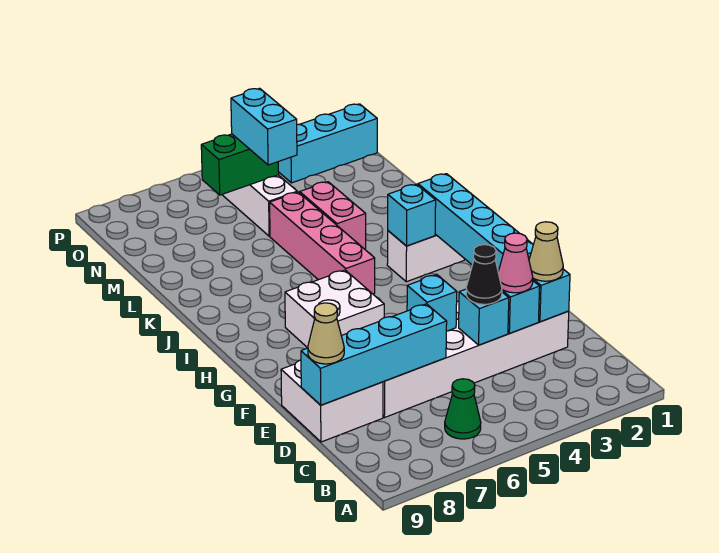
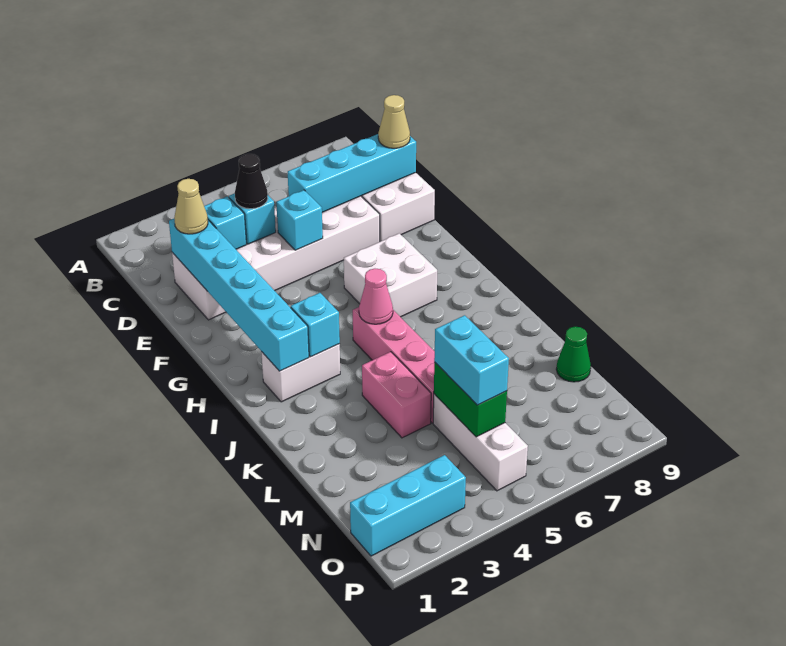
green 1x1 cone [445,379,481,439] -> green 1x1 cone moved to [556,327,591,382]
pink 1x1 cone [498,233,533,293] -> pink 1x1 cone moved to [359,269,393,324]
green 1x2 brick [201,134,279,195] -> green 1x2 brick turned to [434,362,507,437]

